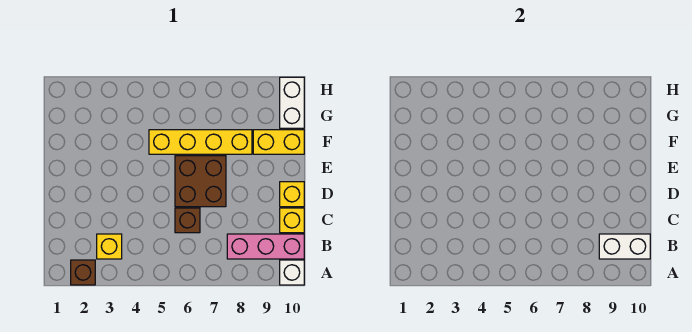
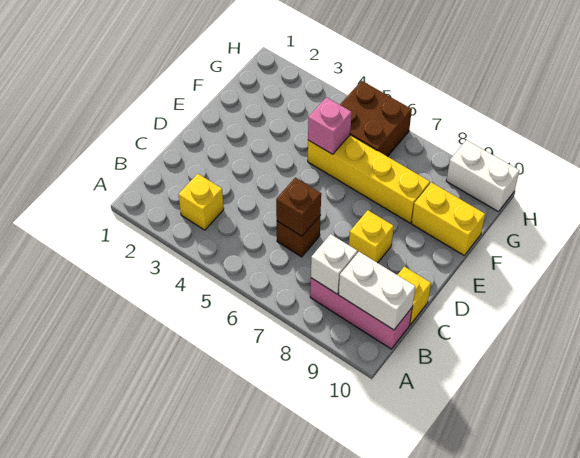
brown 1x1 brick [71,260,95,285] -> brown 1x1 brick moved to [276,178,321,236]
white 1x1 brick [280,260,304,285] -> white 1x1 brick moved to [311,234,357,294]
brown 2x2 brick [175,156,226,207] -> brown 2x2 brick moved to [340,81,412,157]
yellow 1x1 brick [280,182,304,207] -> yellow 1x1 brick moved to [349,210,394,263]
none -> pink 1x1 brick [308,97,352,154]
white 1x2 brick [280,77,304,128] -> white 1x2 brick turned to [446,140,520,212]

